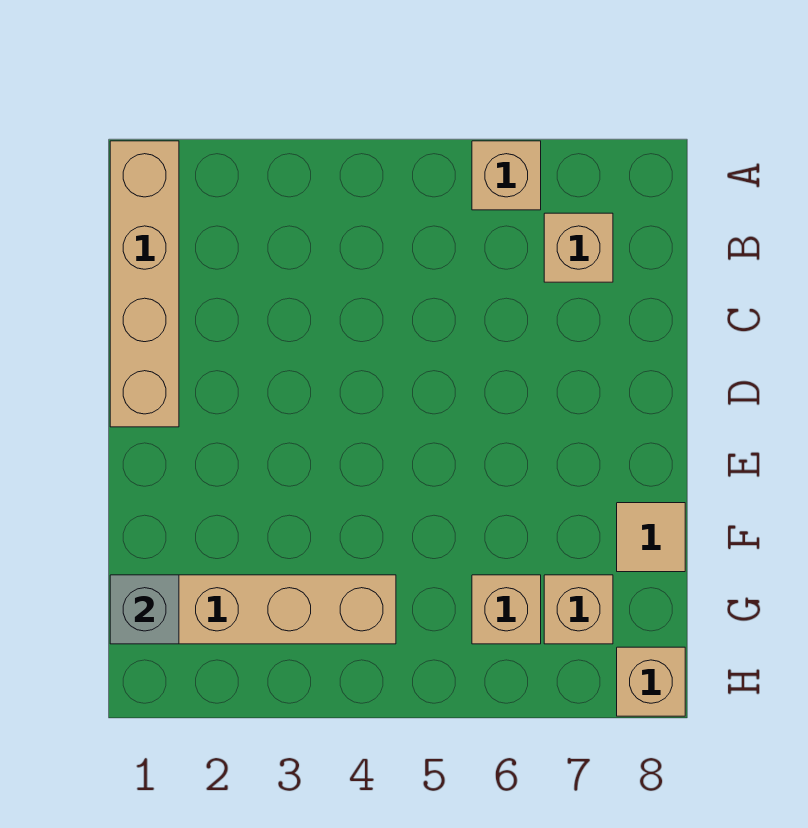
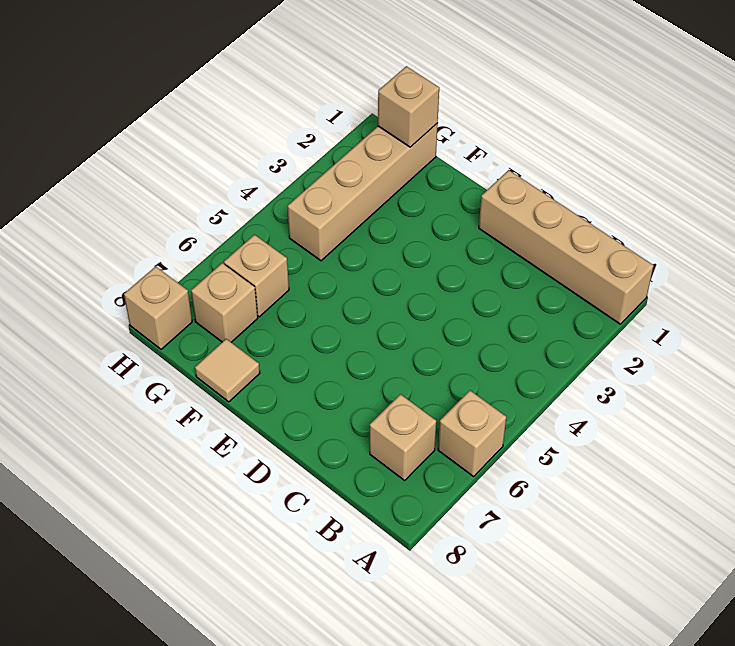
grey 1x1 brick [110,575,179,644] -> tan 1x1 brick [378,66,439,147]

